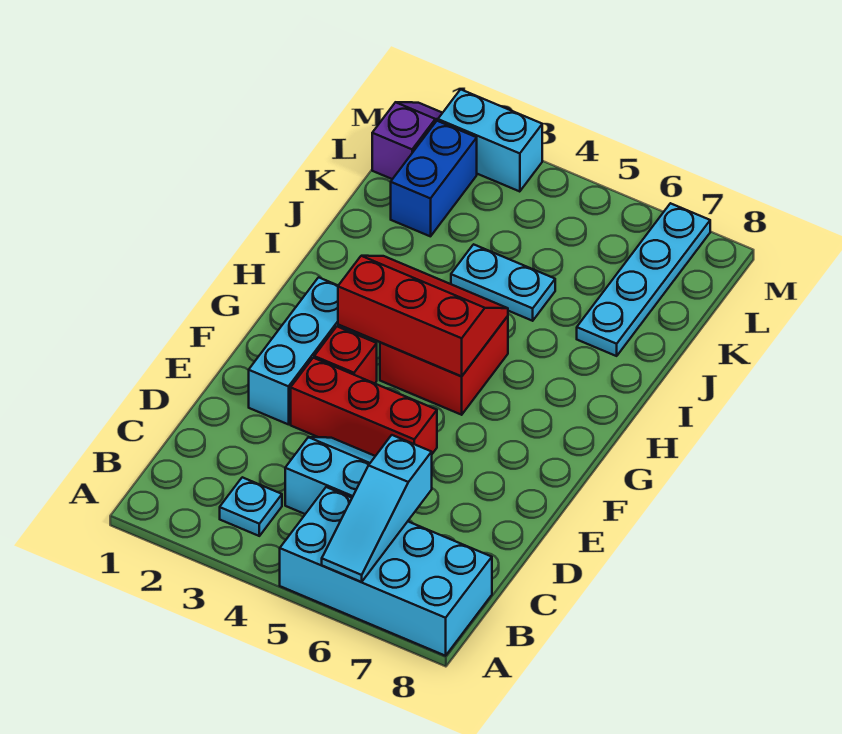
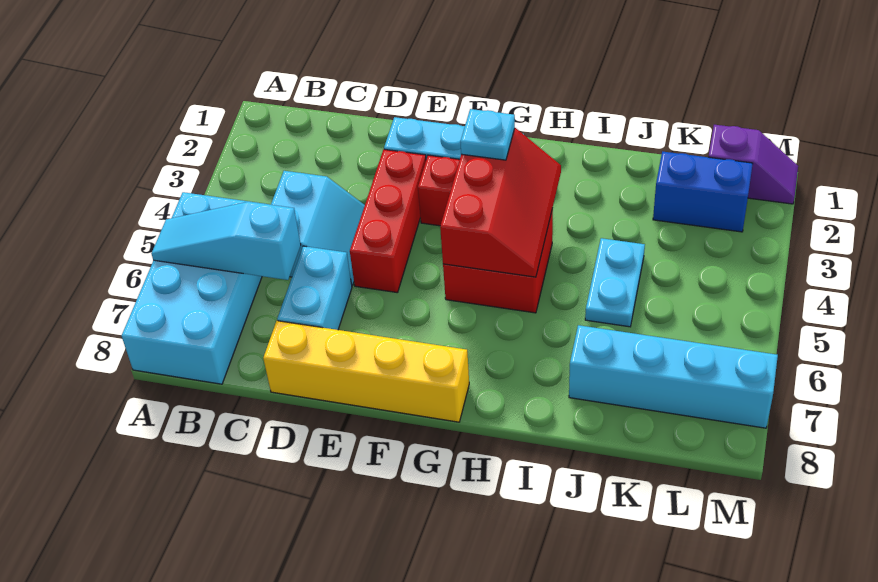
cyan 1x1 plate [220,477,282,536] -> cyan 1x1 plate moved to [460,109,515,160]
none -> yellow 1x4 brick [263,321,469,422]
cyan 1x4 plate [577,203,710,356] -> cyan 1x4 brick [569,325,778,428]
cyan 1x2 brick [438,89,542,192] -> cyan 1x2 brick moved to [277,246,352,330]

